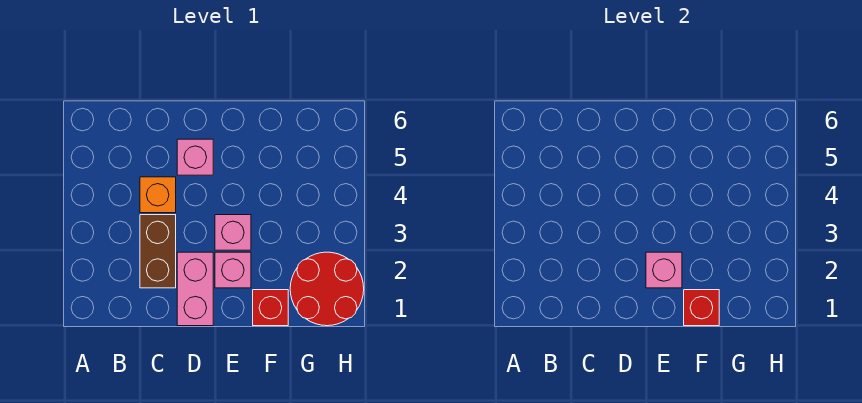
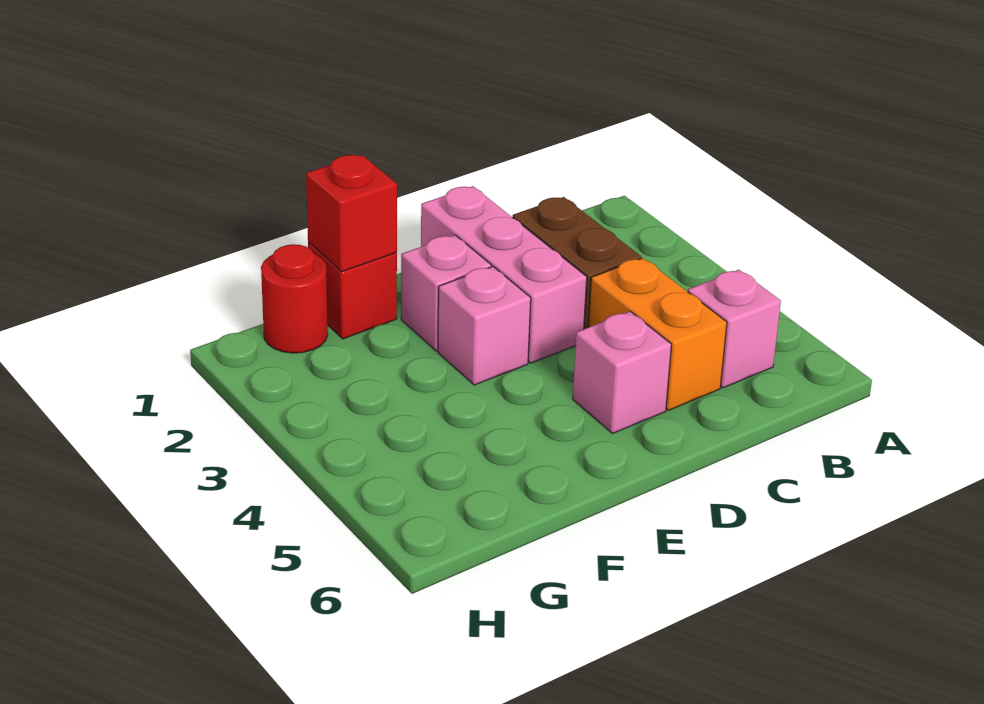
orange 1x1 brick [140,177,176,213] -> orange 1x2 brick [588,258,727,410]
pink 1x2 brick [177,252,213,326] -> pink 1x3 brick [421,186,587,363]
pink 1x1 brick [646,252,682,288] -> pink 1x1 brick moved to [688,270,781,388]
red 2x2 round brick [290,252,364,326] -> red 1x1 round brick [261,244,328,353]

